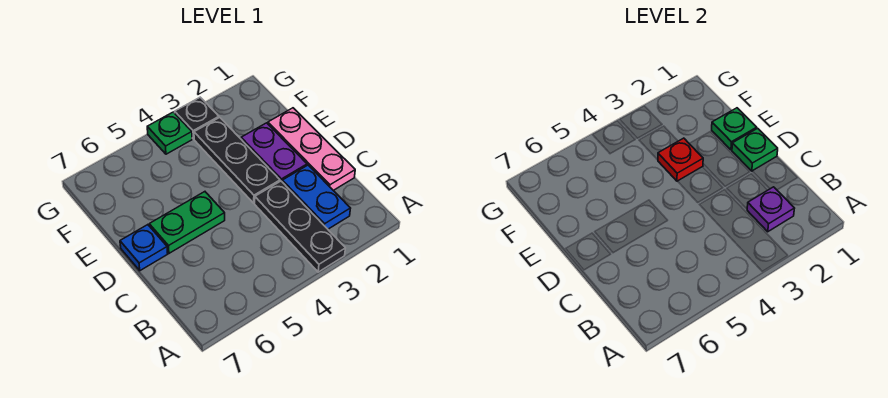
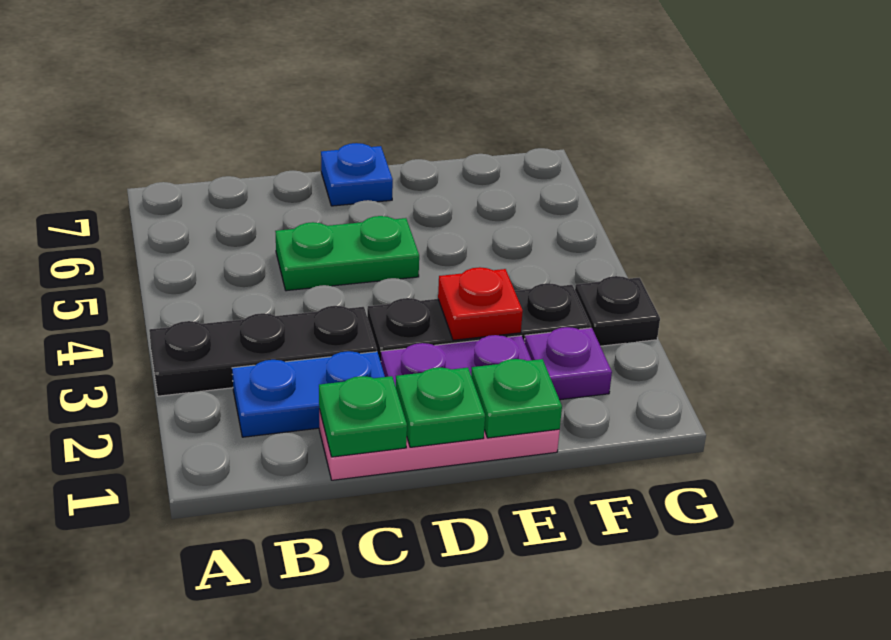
purple 1x1 plate [747,187,795,232] -> purple 1x1 plate moved to [524,327,612,400]
green 1x2 plate [149,192,225,253] -> green 1x2 plate turned to [275,216,419,291]
green 1x1 plate [147,112,192,154] -> green 1x1 plate moved to [319,376,407,457]

